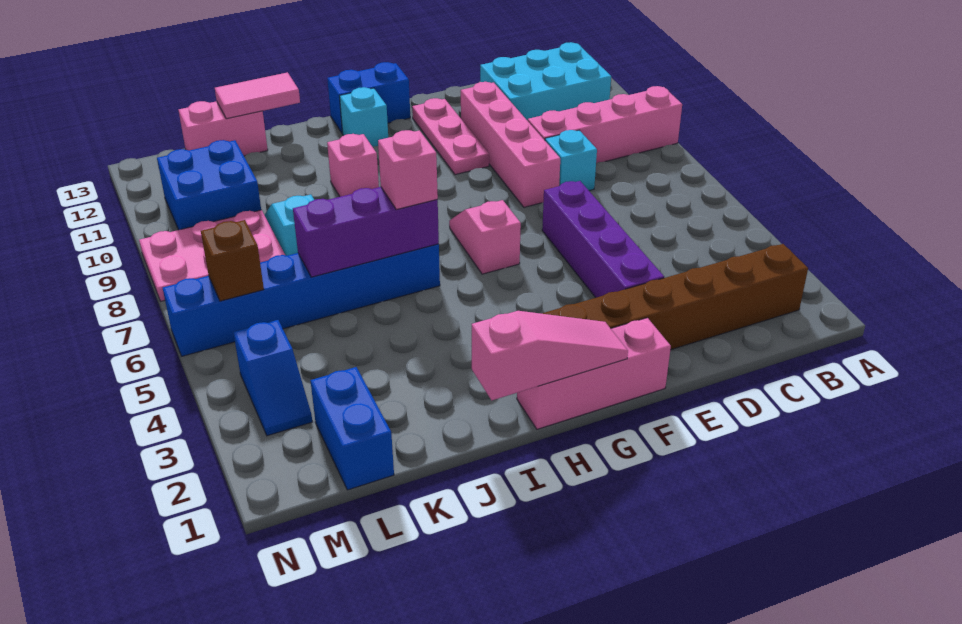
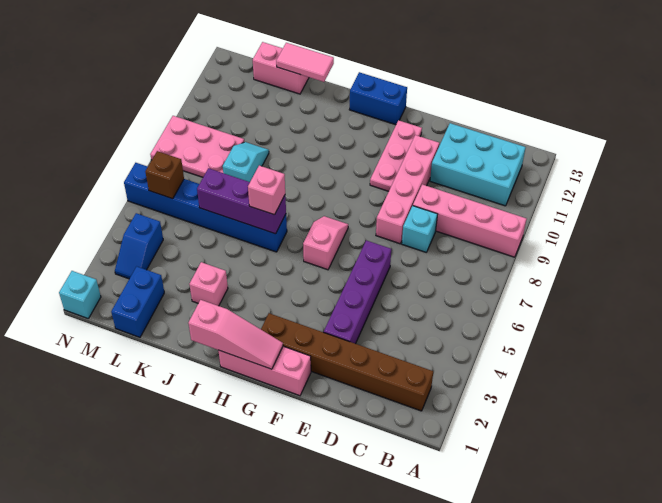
cyan 1x1 brick [340,87,388,147] -> cyan 1x1 brick moved to [59,271,101,318]
pink 1x1 brick [327,134,379,197] -> pink 1x1 brick moved to [189,262,228,306]
blue 2x2 brick [157,140,261,230] -> none

